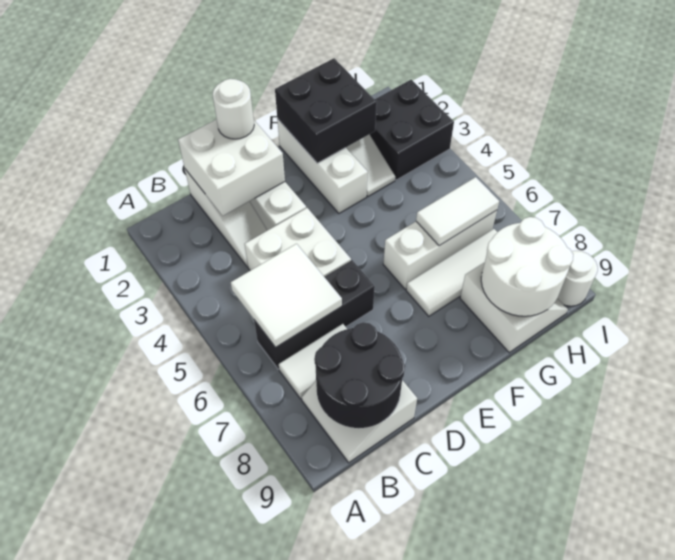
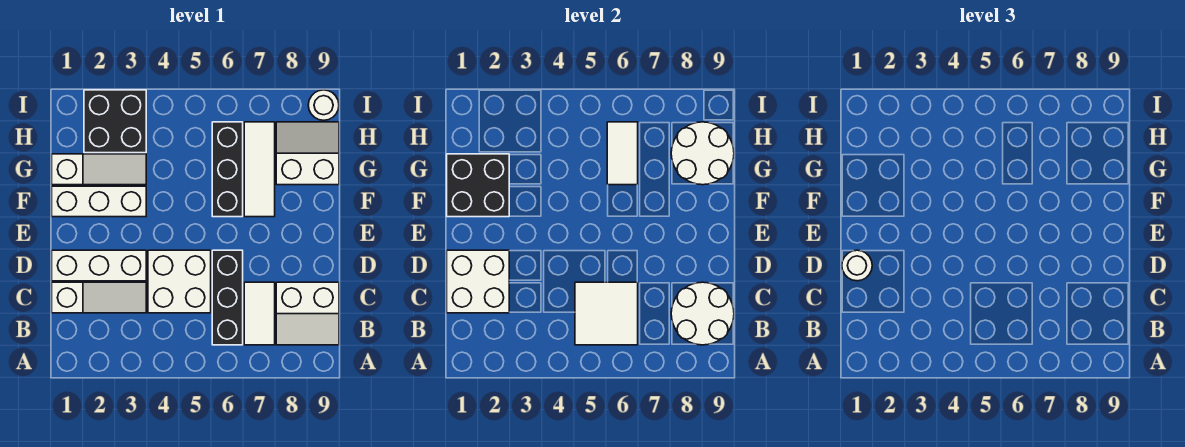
black 2x2 round brick [314,322,405,428] -> white 2x2 round brick [671,282,734,345]
white 1x3 brick [383,210,497,289] -> black 1x3 brick [212,122,243,217]

